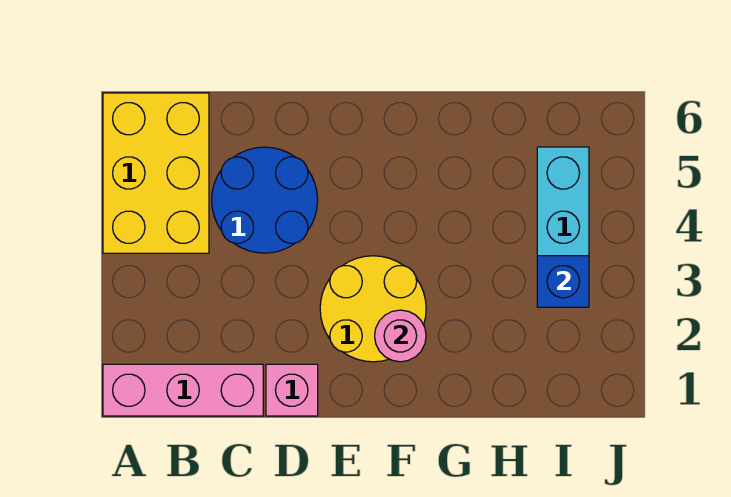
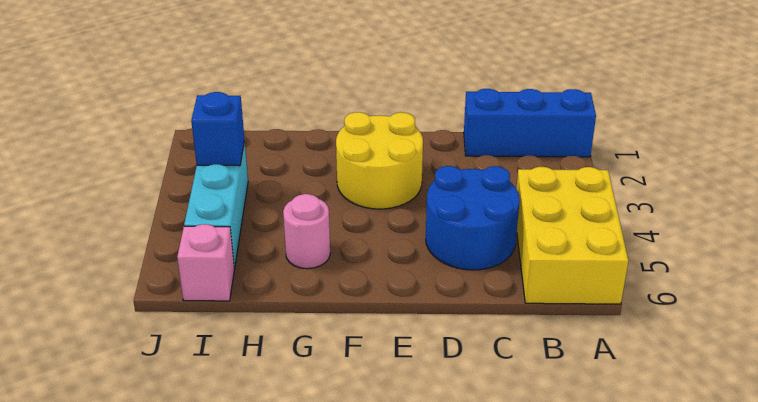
pink 1x3 brick [103,364,263,416] -> blue 1x3 brick [464,89,596,157]
pink 1x1 brick [266,364,318,416] -> pink 1x1 brick moved to [177,224,235,301]
pink 1x1 round brick [375,310,426,362] -> pink 1x1 round brick moved to [283,194,330,269]

